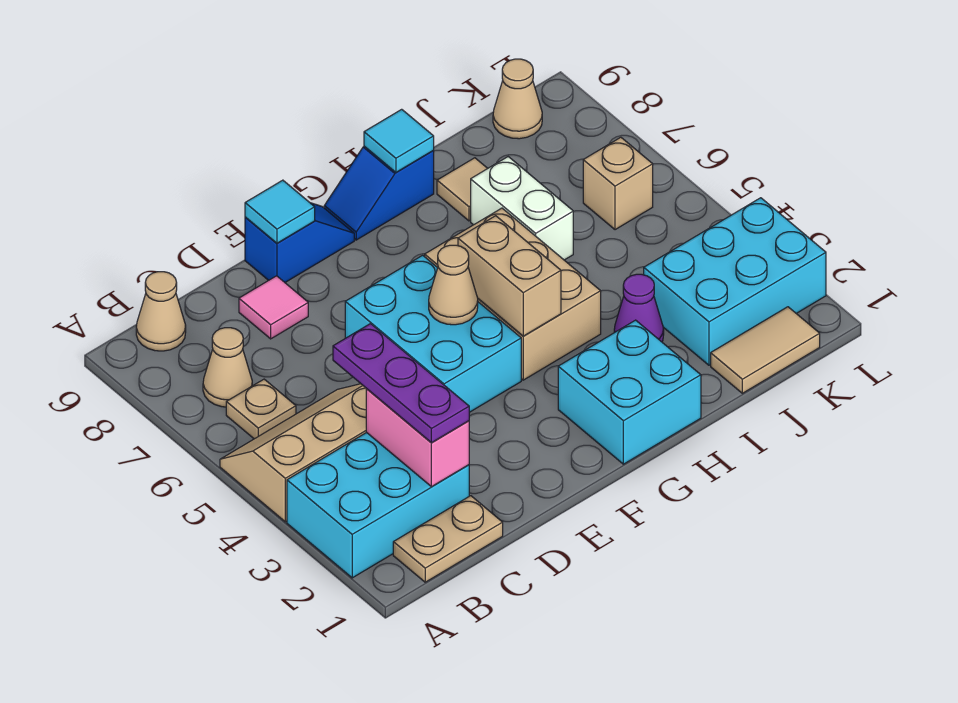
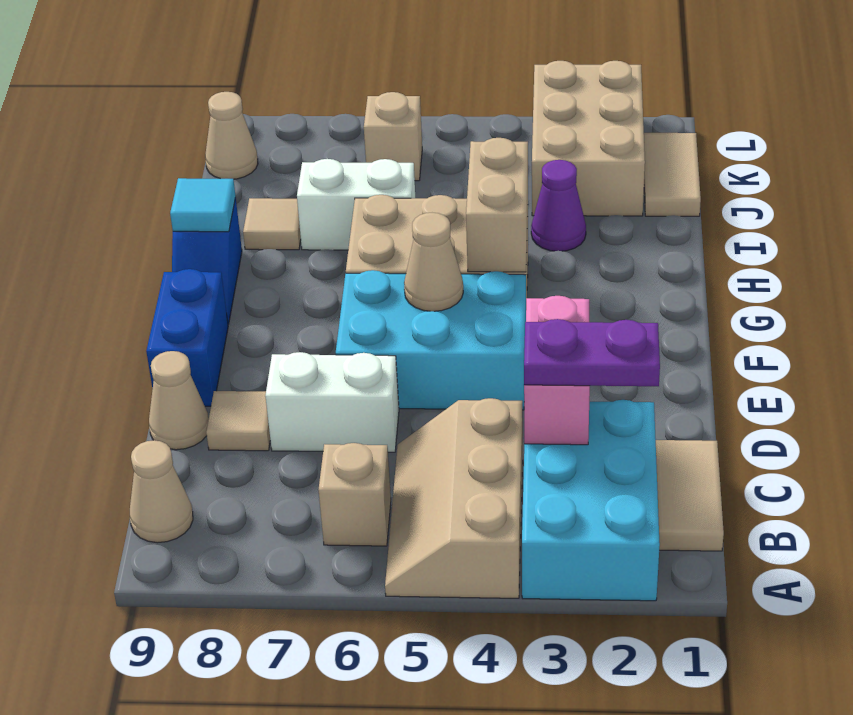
tan 1x2 plate [393,496,503,582] -> tan 1x2 tile [656,440,724,551]
tan 1x1 plate [226,379,296,439] -> tan 1x1 brick [319,443,391,546]
tan 1x1 cone [203,328,252,407] -> tan 1x1 cone moved to [149,351,209,450]
pink 1x2 brick [366,389,469,487] -> pink 1x2 brick turned to [524,296,590,445]
purple 1x3 plate [333,324,469,443] -> purple 1x2 plate [524,319,660,386]
none -> white 1x2 brick [265,352,399,452]
pink 1x1 tile [239,276,308,339] -> tan 1x1 tile [206,391,270,451]
blue 1x2 slope [245,203,354,282] -> blue 1x2 brick [146,269,228,406]
cyan 1x1 tile [245,180,315,243] -> none
cyan 2x2 brick [558,320,701,464] -> none
tan 1x2 brick [458,216,561,336] -> tan 1x2 brick turned to [466,138,528,272]
cyan 2x3 brick [644,198,826,365] -> tan 2x3 brick [532,61,645,216]

